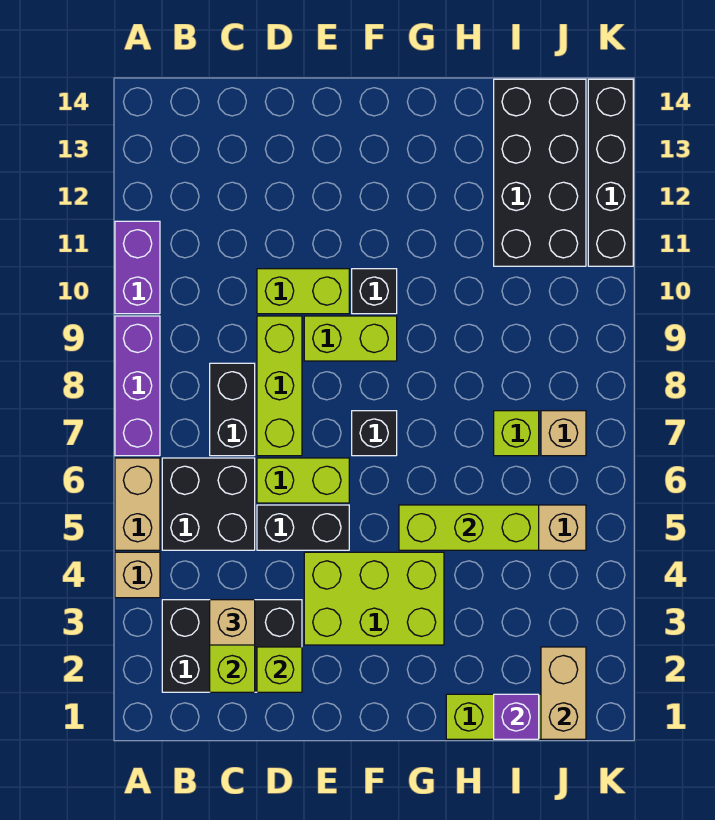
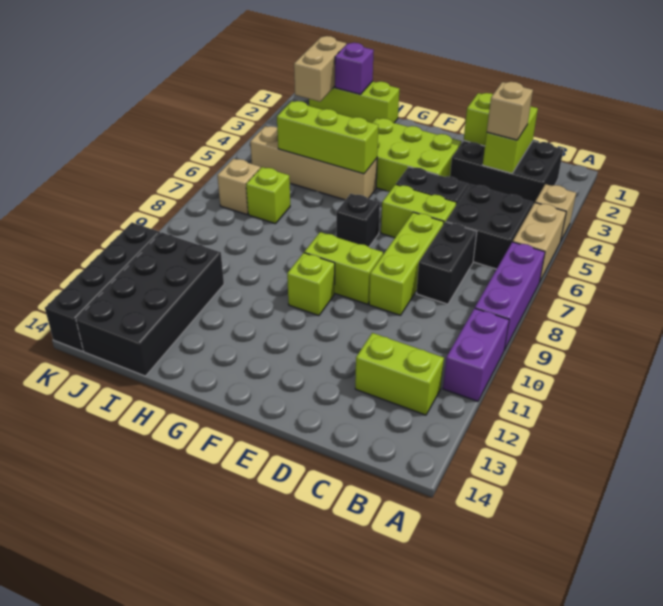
lime 1x2 brick [257,269,349,314] -> lime 1x2 brick moved to [355,333,444,415]
black 1x1 brick [352,269,397,314] -> lime 1x1 brick [287,253,335,316]

